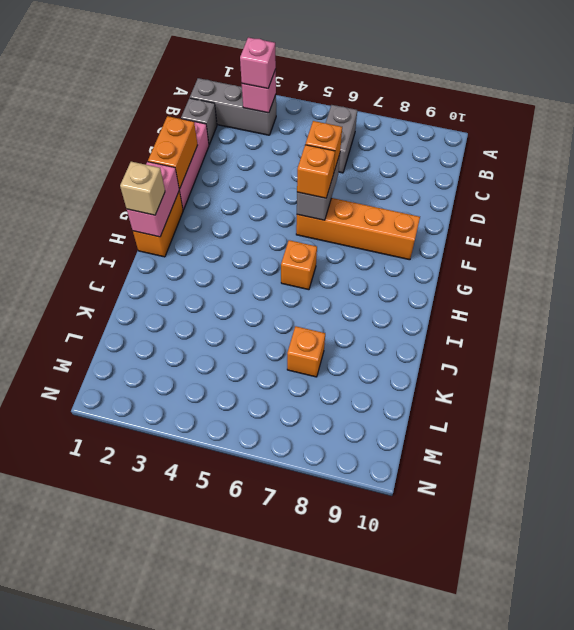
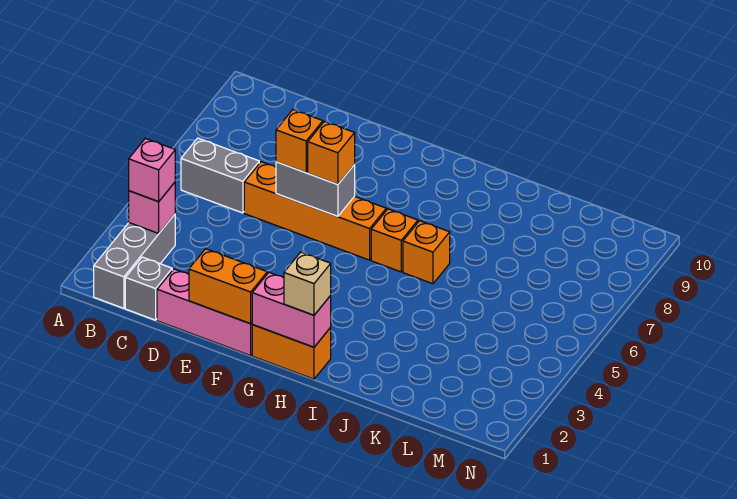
orange 1x4 brick [296,198,420,260] -> orange 1x4 brick turned to [244,162,386,260]
orange 1x1 brick [287,326,325,377] -> orange 1x1 brick moved to [403,221,450,284]

